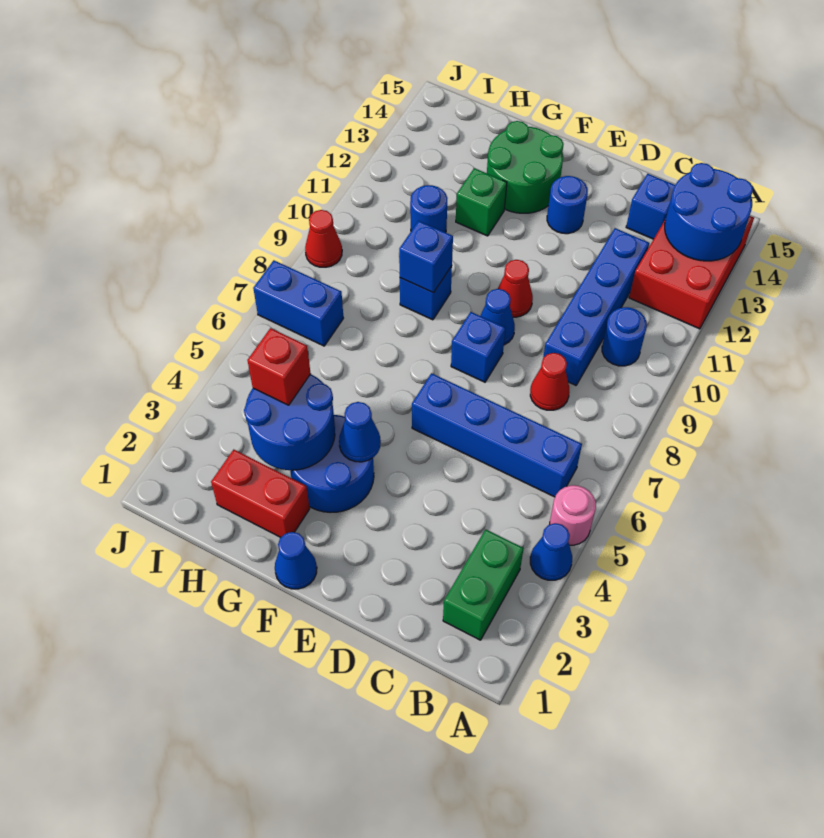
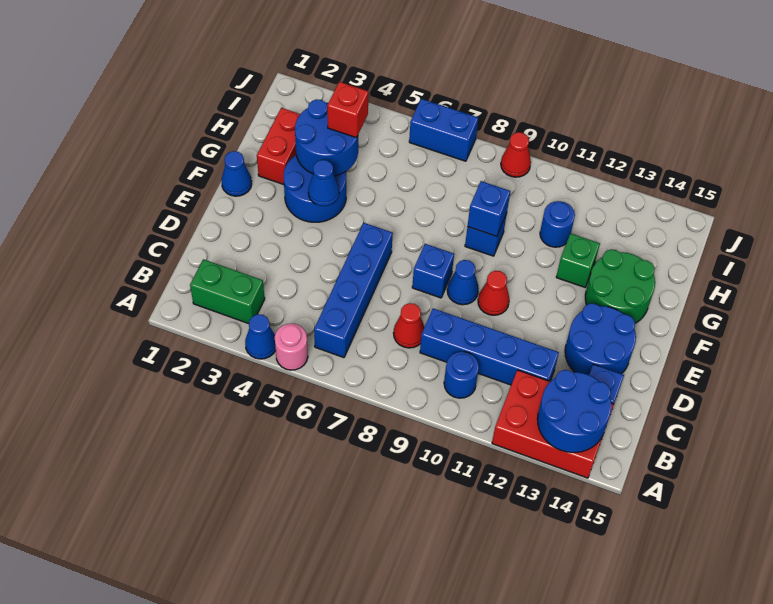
blue 1x1 round brick [547,176,588,234] -> blue 2x2 round brick [565,303,636,375]
blue 1x2 brick [253,260,343,346] -> blue 1x2 brick turned to [409,99,478,161]

